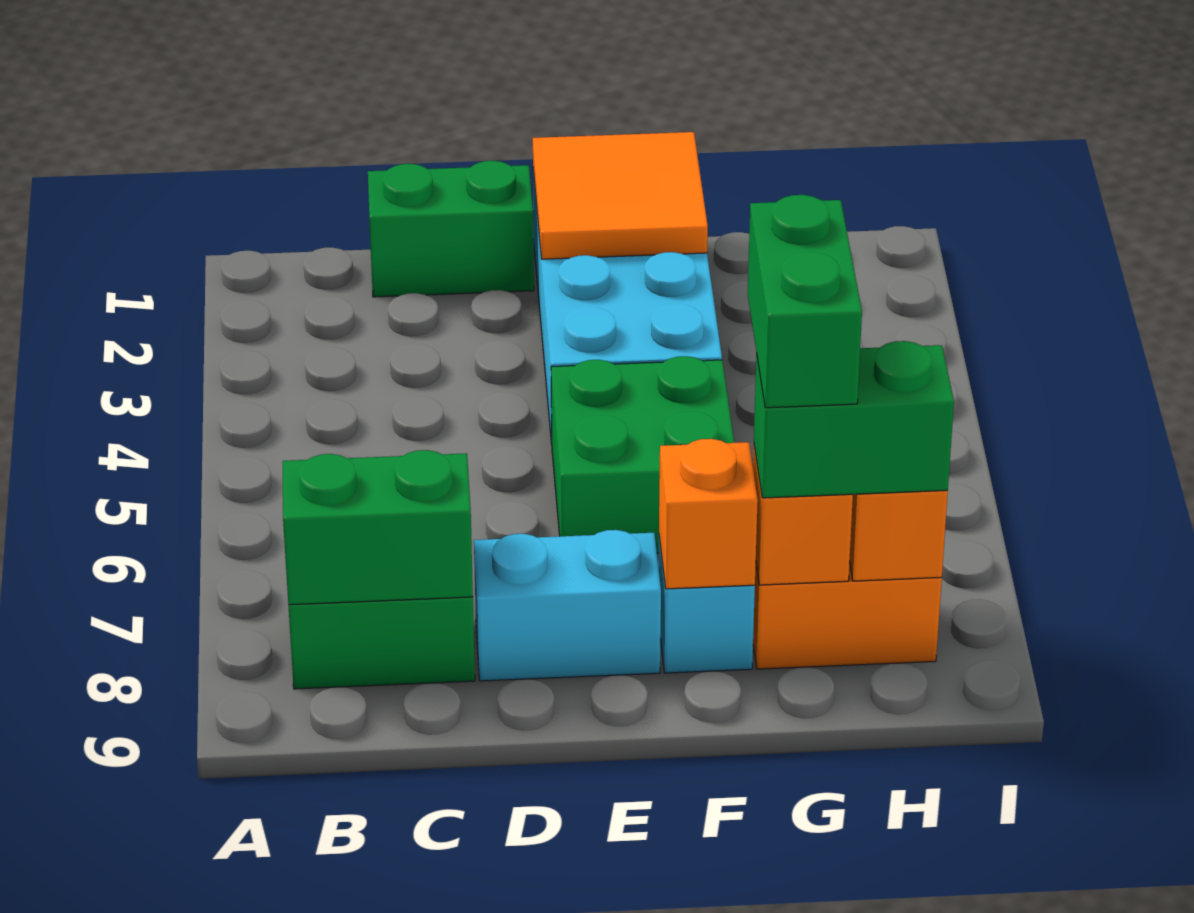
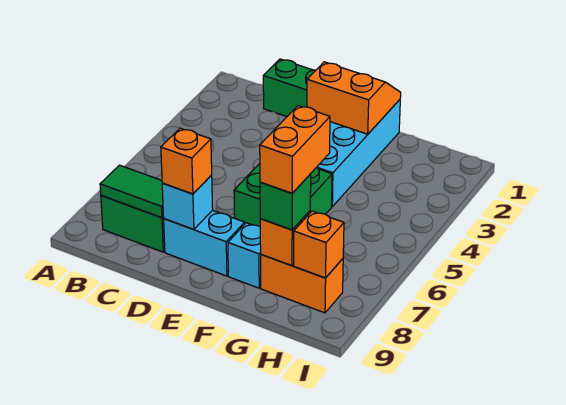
green 1x2 brick [283,450,473,605] -> green 1x2 tile [100,165,163,218]
none -> cyan 1x1 brick [162,175,213,229]
orange 2x2 tile [533,132,708,259] -> orange 2x2 slope [307,62,401,134]
orange 1x1 brick [659,439,758,589] -> orange 1x1 brick moved to [161,128,212,194]
green 1x2 brick [748,195,862,408] -> orange 1x2 brick [260,106,330,193]
green 1x2 brick [754,341,954,498] -> green 1x1 brick [260,174,311,230]

